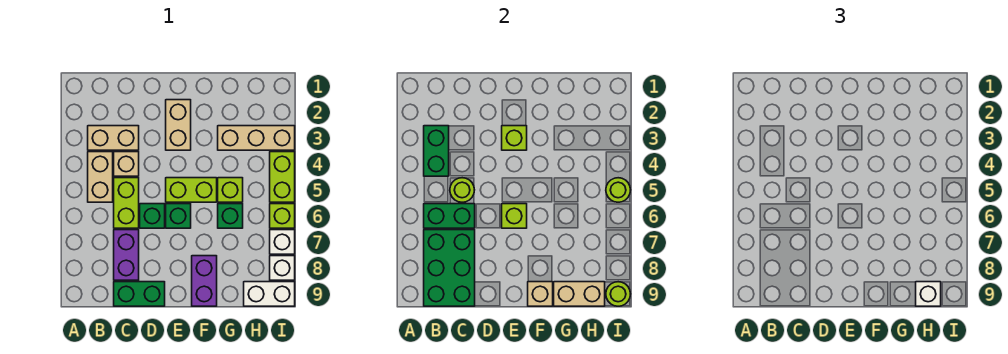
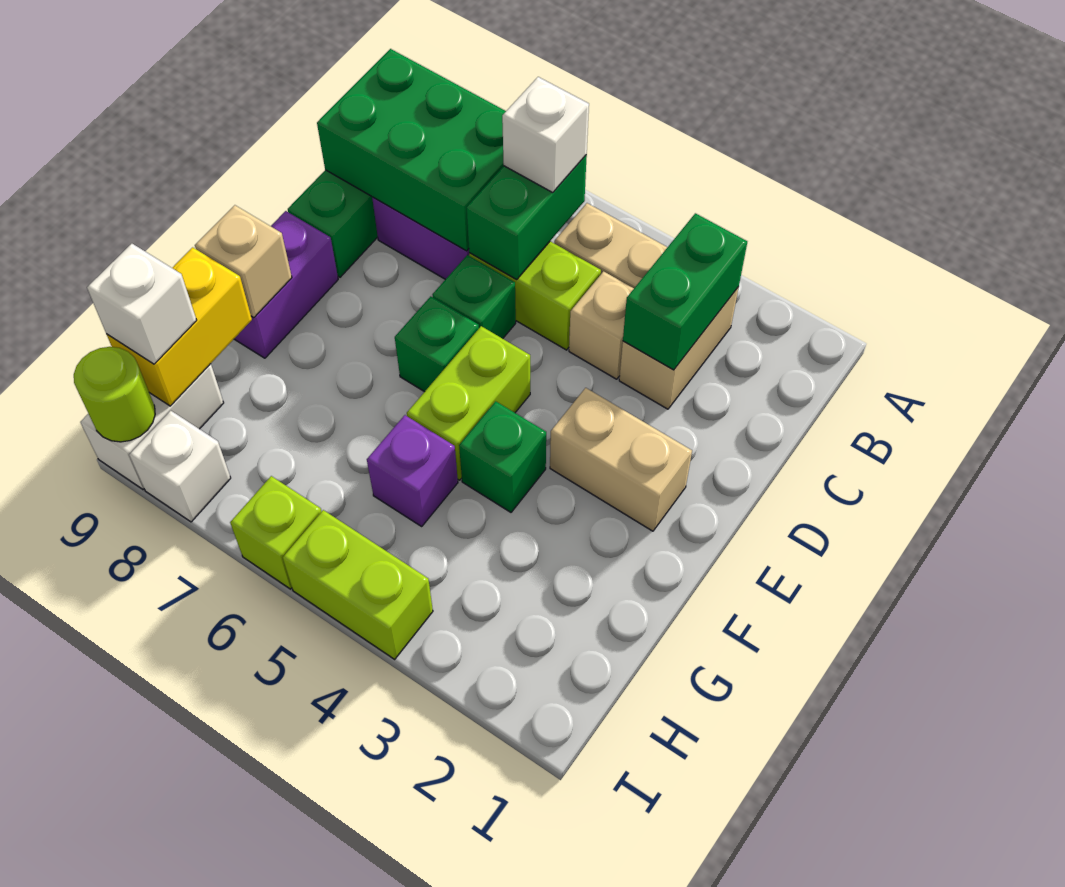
green 1x2 brick [424,126,449,176] -> green 1x2 brick turned to [623,213,747,370]
lime 1x1 round brick [450,178,474,202] -> none
lime 1x1 brick [502,126,527,150] -> none
lime 1x1 brick [502,204,527,228] -> none
purple 1x2 brick [192,256,217,306] -> purple 1x2 brick turned to [234,211,338,358]
tan 1x3 brick [218,126,295,150] -> none
lime 1x1 brick [218,178,243,202] -> purple 1x1 brick [367,415,458,526]
green 1x1 brick [218,204,243,228] -> green 1x1 brick moved to [459,401,546,512]
tan 1x2 brick [554,282,605,306] -> yellow 1x2 brick [107,247,252,406]
lime 1x1 round brick [606,178,630,202] -> none
white 1x1 brick [270,230,295,254] -> white 1x1 brick moved to [502,77,589,192]

